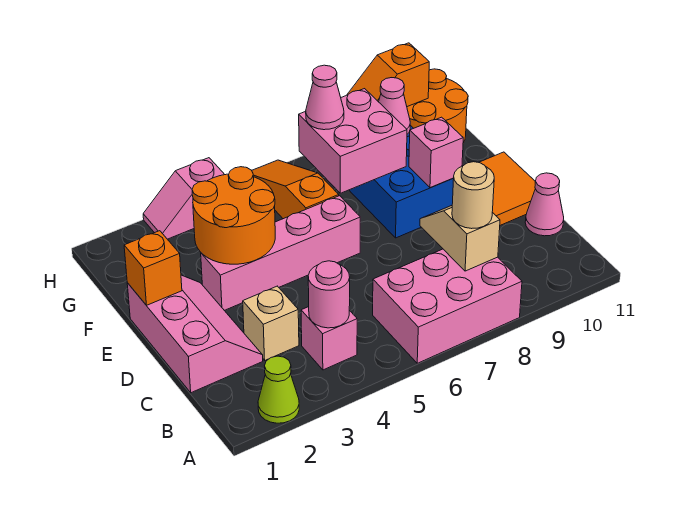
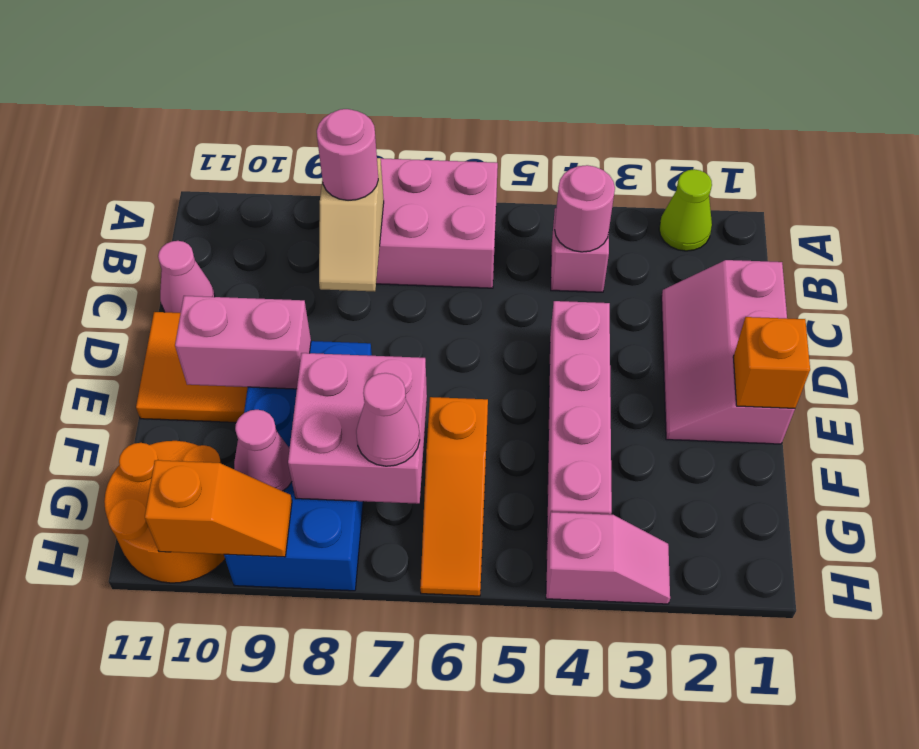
tan 1x1 round brick [452,162,494,229] -> pink 1x1 round brick [317,109,378,200]
tan 1x1 brick [243,286,299,360] -> none
pink 1x4 brick [201,196,360,310] -> pink 1x4 brick turned to [547,301,612,538]
orange 2x2 round brick [192,167,275,264] -> none
pink 1x1 brick [409,117,463,188] -> pink 1x2 brick [175,296,311,389]

